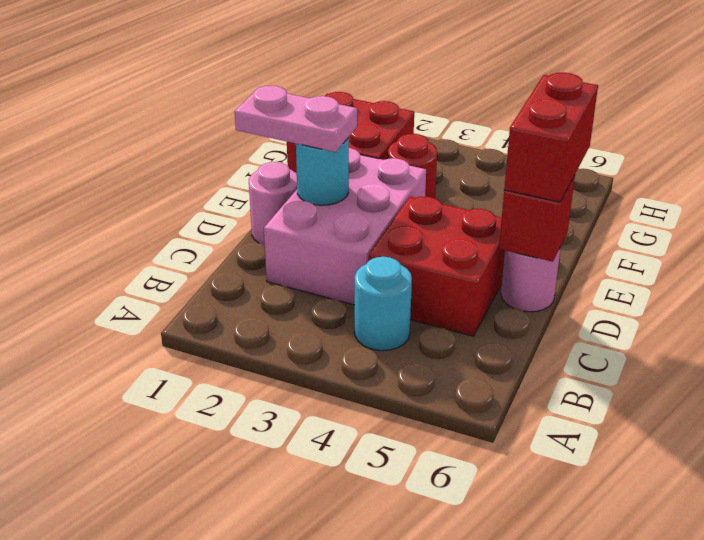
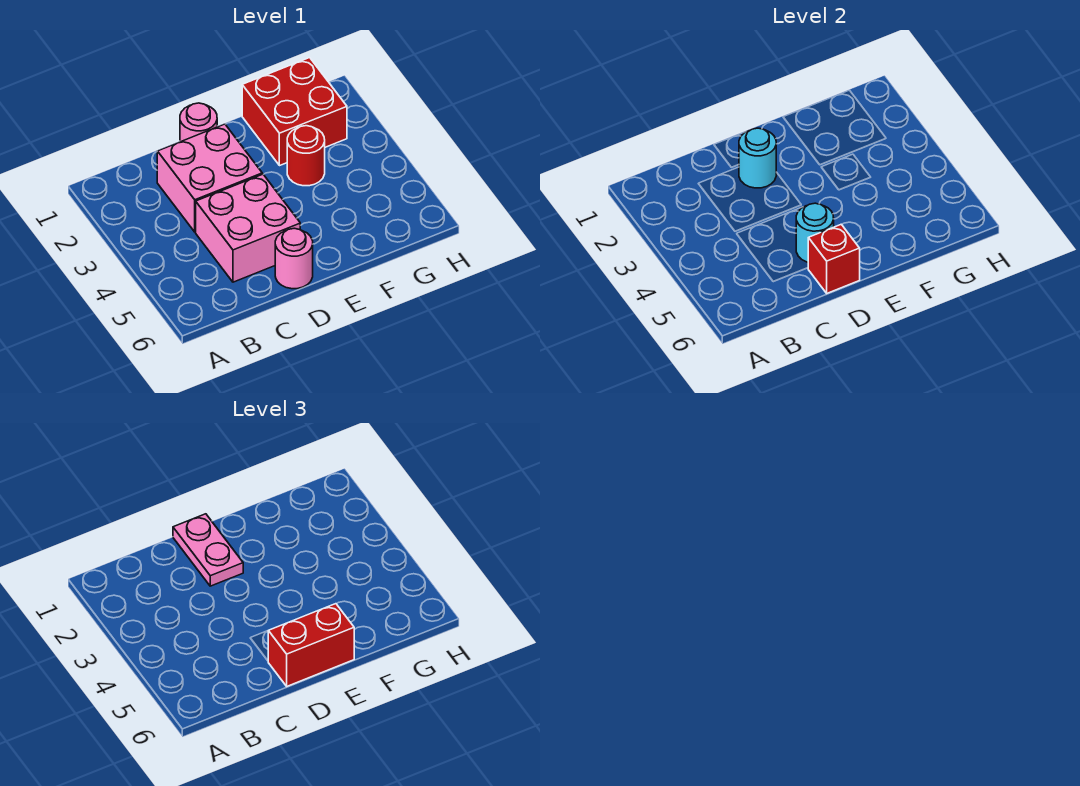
cyan 1x1 round brick [355,257,412,351] -> cyan 1x1 round brick moved to [796,203,834,262]
pink 2x3 brick [264,148,426,305] -> pink 2x2 brick [157,124,262,232]
red 2x2 brick [369,196,505,336] -> pink 2x2 brick [196,174,300,282]

